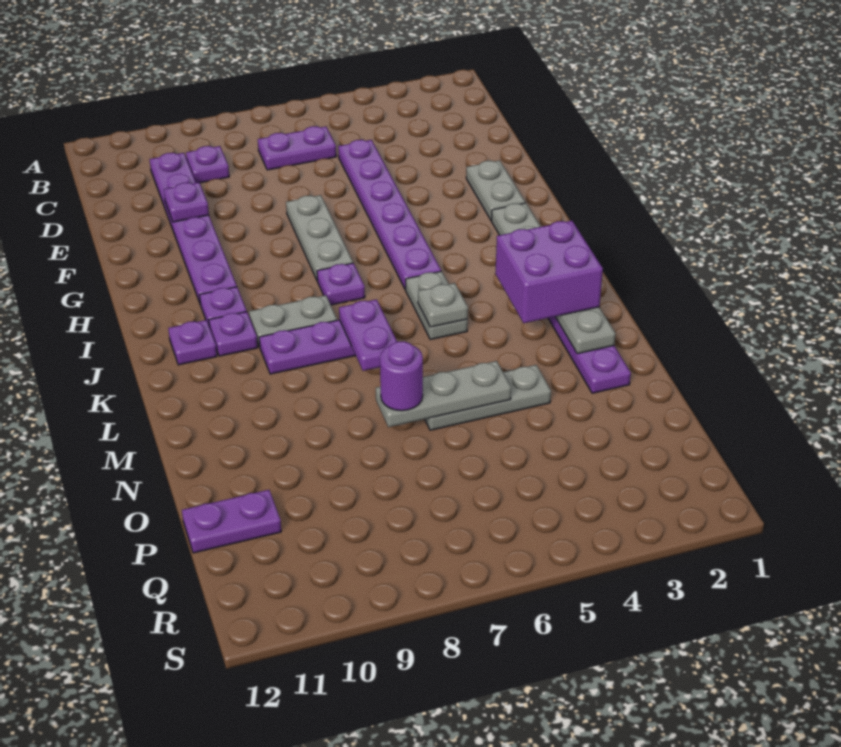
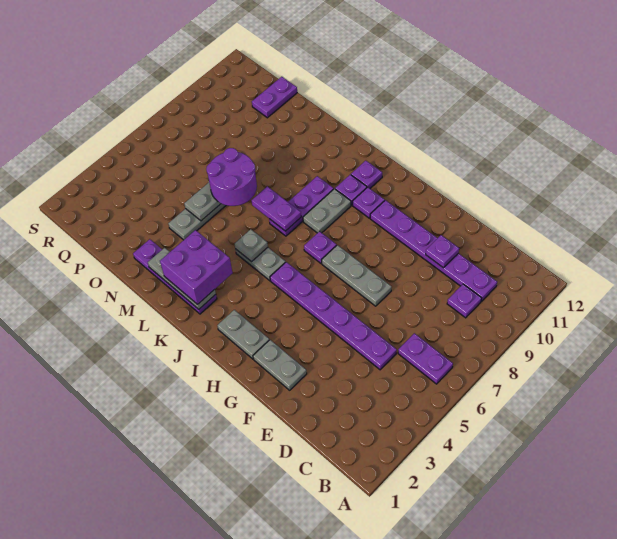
purple 1x2 plate [258,126,336,170] -> purple 1x2 plate turned to [398,333,453,384]
purple 1x1 round brick [380,341,423,411] -> purple 2x2 round brick [206,148,257,206]

